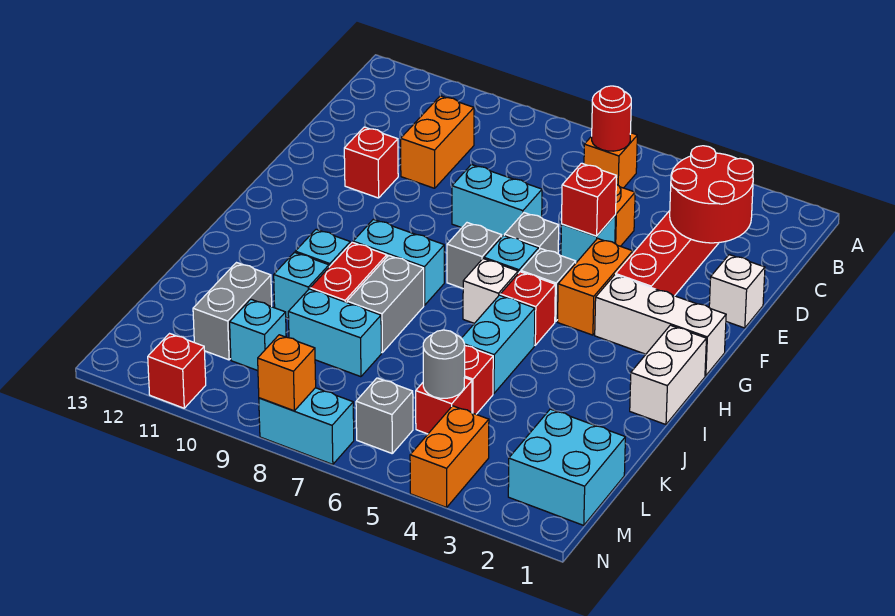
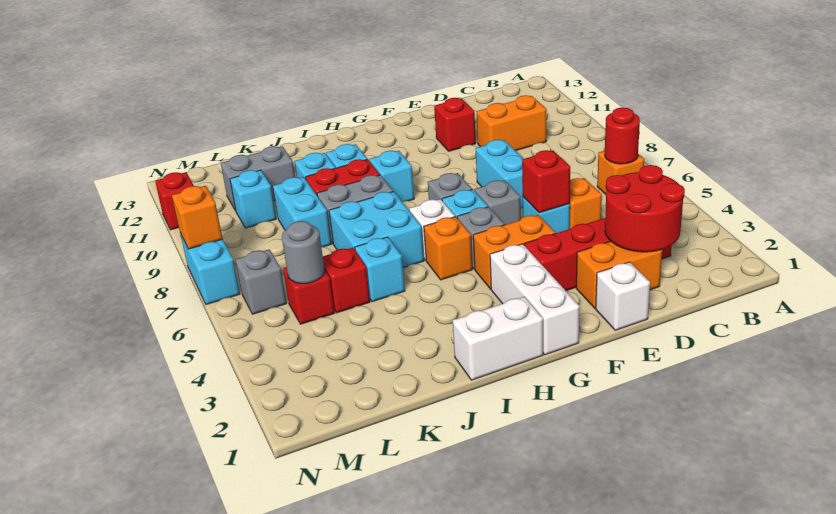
red 1x1 brick [500,272,555,345] -> orange 1x1 brick [424,217,472,280]
cyan 1x2 brick [353,219,444,305] -> cyan 1x1 brick [369,151,414,202]
cyan 1x2 brick [461,295,535,394] -> cyan 1x1 brick [355,237,405,302]
cyan 2x2 brick [508,409,625,525] -> cyan 2x2 brick moved to [329,192,424,268]
orange 1x2 brick [410,406,489,507] -> orange 1x2 brick moved to [576,241,662,308]

